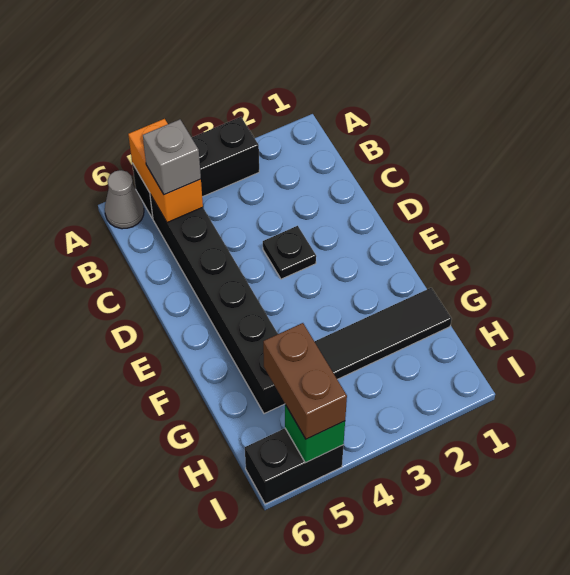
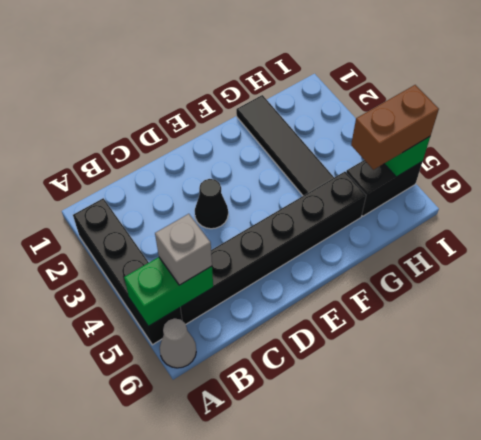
black 1x3 brick [132,117,259,218] -> black 1x4 brick [73,198,182,345]
orange 1x2 brick [128,119,203,223] -> green 1x2 brick [124,257,213,326]
black 1x1 plate [263,226,316,279] -> black 1x1 cone [195,179,228,229]
black 1x2 brick [245,428,343,504] -> black 1x2 brick turned to [346,160,423,216]

